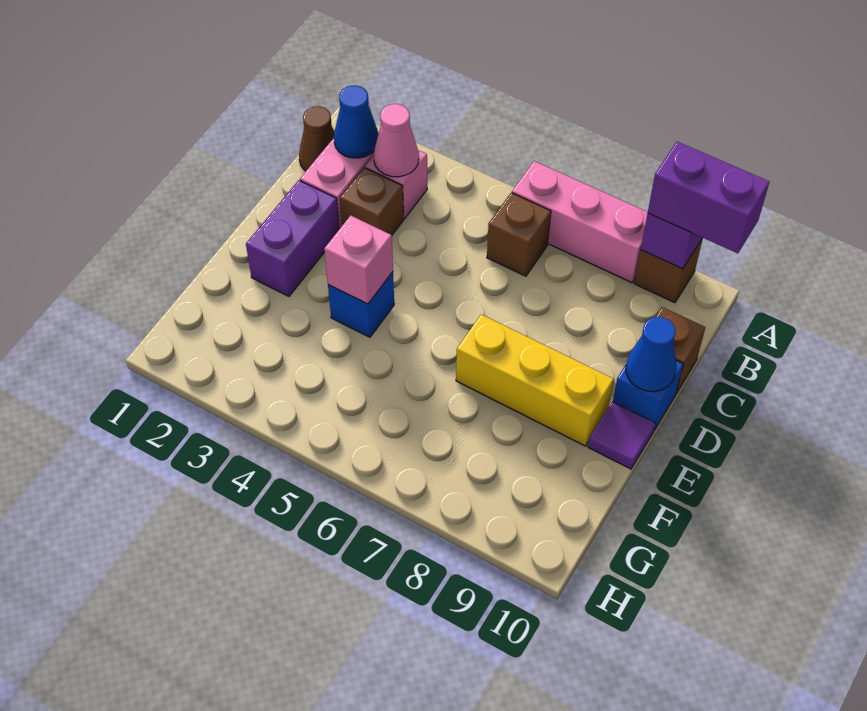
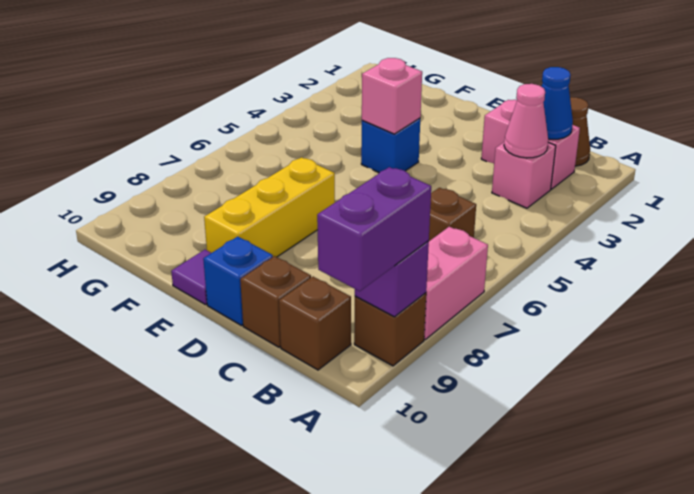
pink 1x3 brick [512,161,648,283] -> pink 1x2 brick [424,227,488,339]
brown 1x1 brick [340,168,404,235] -> brown 1x1 brick moved to [279,277,351,370]
purple 1x2 brick [246,180,339,296] -> none
blue 1x1 cone [626,317,676,392] -> none

